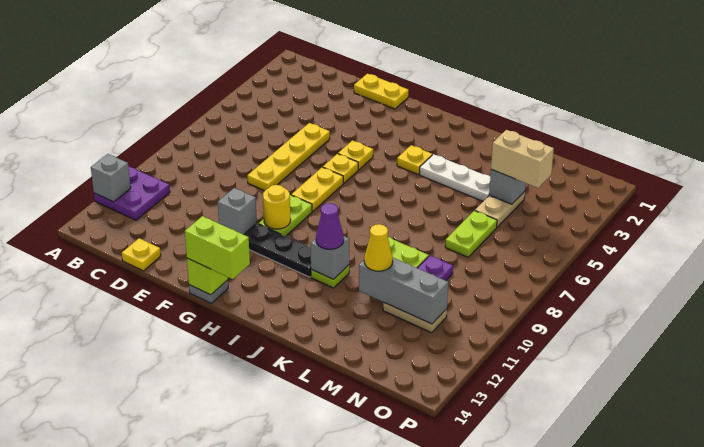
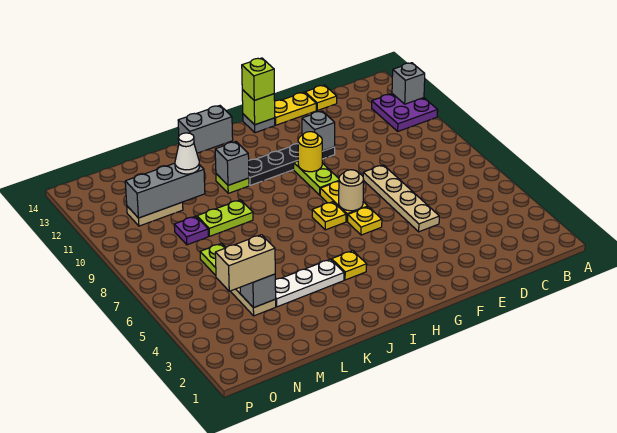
yellow 1x2 plate [354,74,408,109] -> yellow 1x2 plate moved to [275,92,316,125]
yellow 1x4 plate [247,123,330,191] -> tan 1x4 plate [363,165,439,232]
yellow 1x1 plate [338,141,373,170] -> yellow 1x1 plate moved to [312,202,346,230]
none -> tan 1x1 round brick [339,170,364,211]
lime 1x2 brick [185,216,250,279] -> lime 1x1 brick [242,58,274,100]
none -> grey 1x2 brick [178,106,233,153]
purple 1x1 cone [316,203,344,249] -> none
yellow 1x1 cone [364,224,393,271] -> white 1x1 cone [175,133,199,174]

